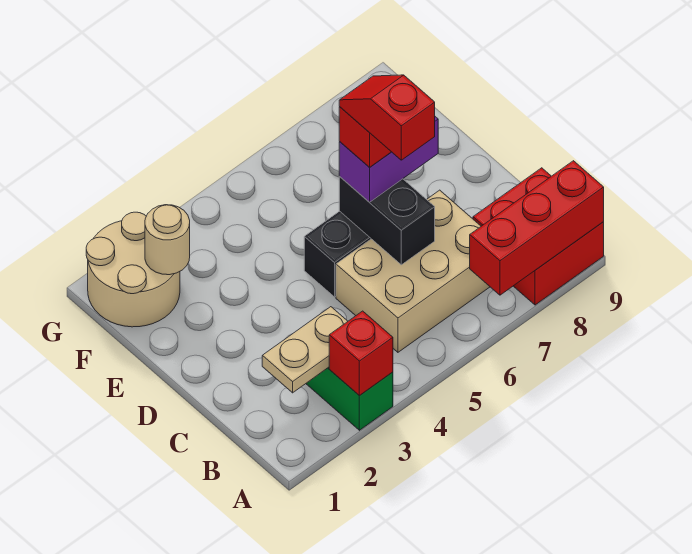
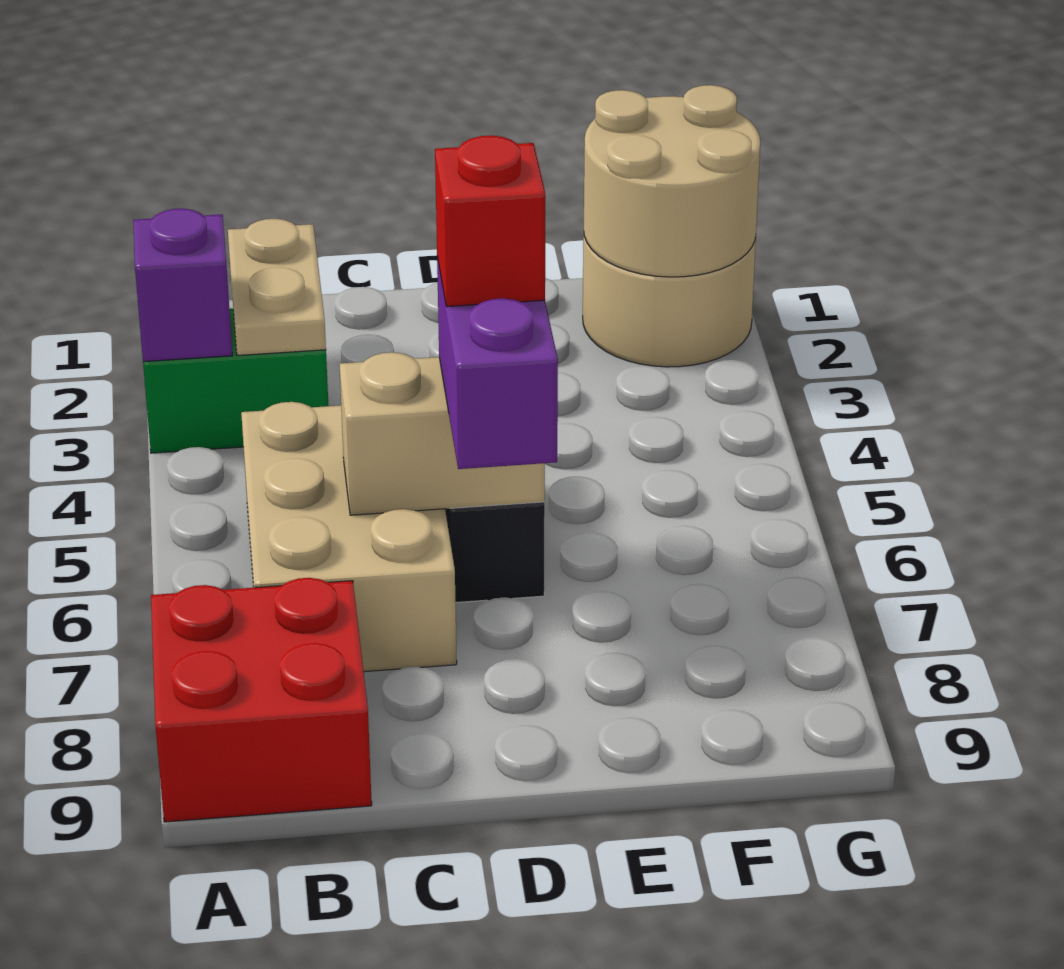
red 1x1 brick [329,311,393,396] -> purple 1x1 brick [133,208,232,362]
red 1x3 brick [470,161,604,295] -> none
black 1x2 brick [339,177,435,265] -> tan 1x2 brick [340,352,545,515]
red 1x2 slope [339,75,435,160] -> none
tan 1x1 round brick [145,205,190,275] -> tan 2x2 round brick [584,85,760,277]

